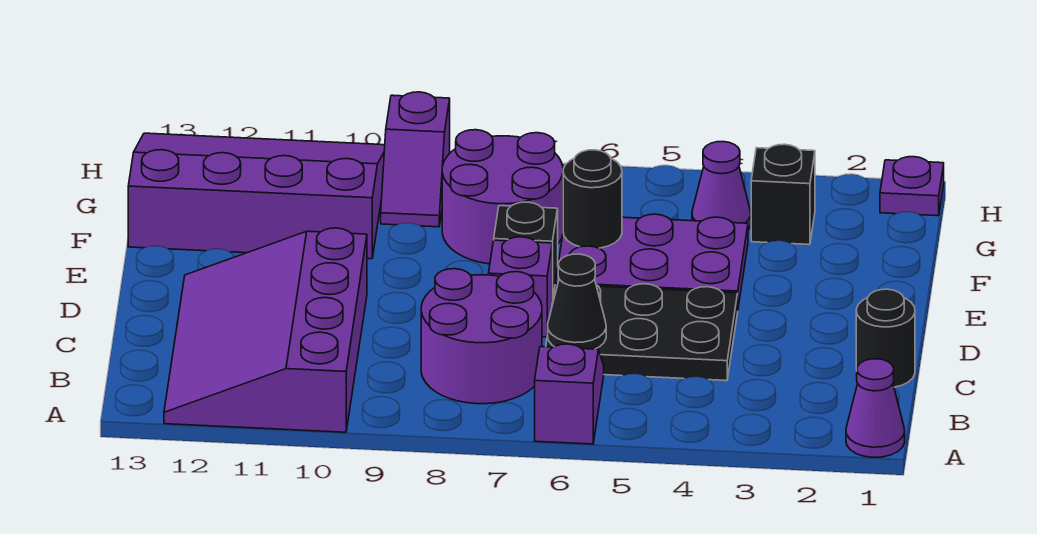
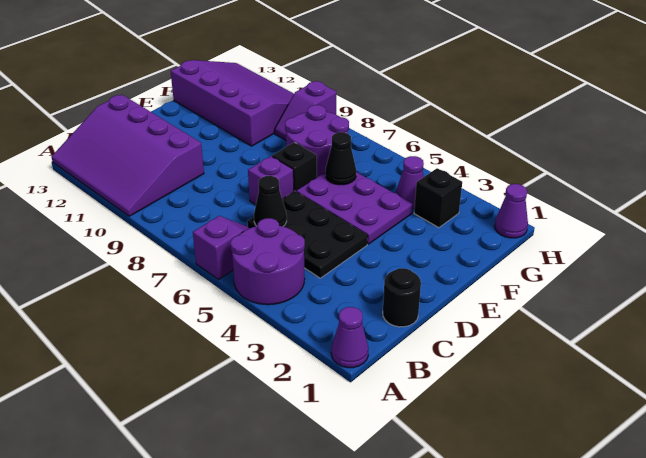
purple 3x4 slope [164,228,367,432] -> purple 3x4 slope turned to [51,95,204,216]
purple 2x2 round brick [421,269,542,404] -> purple 2x2 round brick moved to [230,218,305,305]
black 1x1 round brick [563,150,622,248] -> black 1x1 cone [325,132,356,185]
purple 1x1 plate [880,157,944,216] -> purple 1x1 cone [495,184,528,238]

